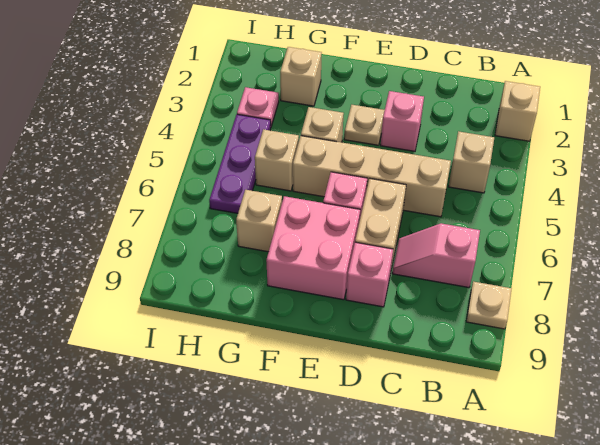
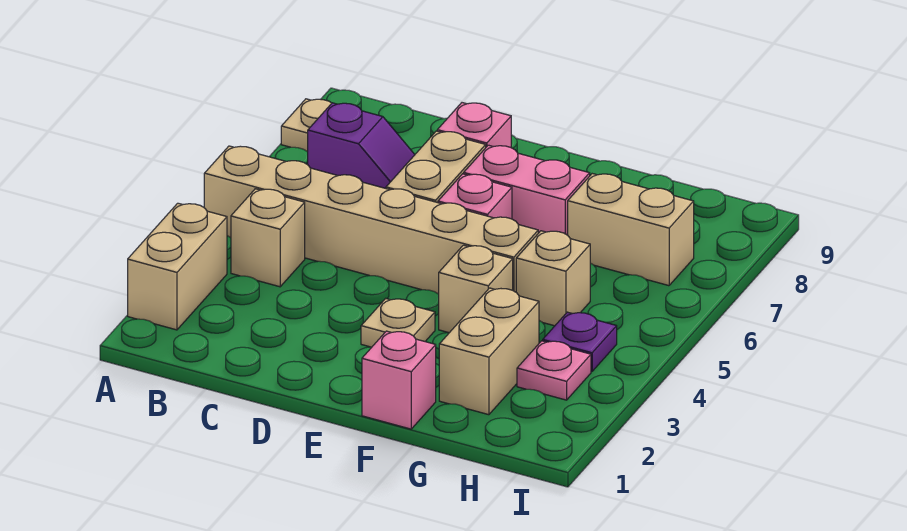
tan 1x1 brick [495,81,540,141] -> tan 1x2 brick [128,203,227,330]
pink 1x2 slope [393,223,480,288] -> purple 1x2 slope [308,103,415,188]
tan 1x4 brick [293,136,451,217] -> tan 1x6 brick [204,146,538,294]
pink 1x1 brick [381,91,424,151] -> pink 1x1 brick moved to [362,331,436,429]
pink 2x2 brick [266,196,360,300] -> pink 1x2 brick [464,145,590,235]
tan 1x1 brick [280,47,322,106] -> tan 1x2 brick [439,288,539,415]
tan 1x1 brick [236,190,282,252] -> tan 1x2 brick [568,174,694,286]
purple 1x3 plate [209,114,271,213] -> purple 1x1 plate [543,312,617,371]

